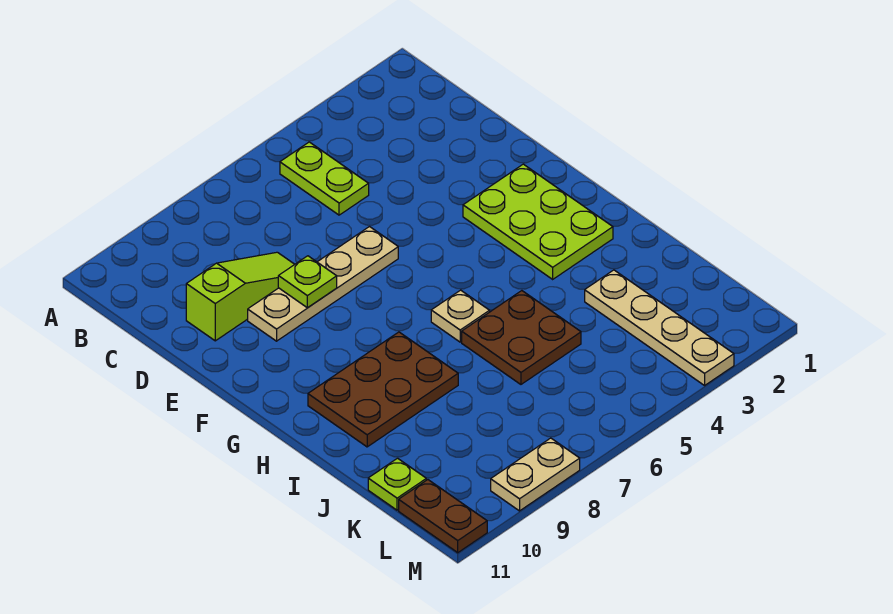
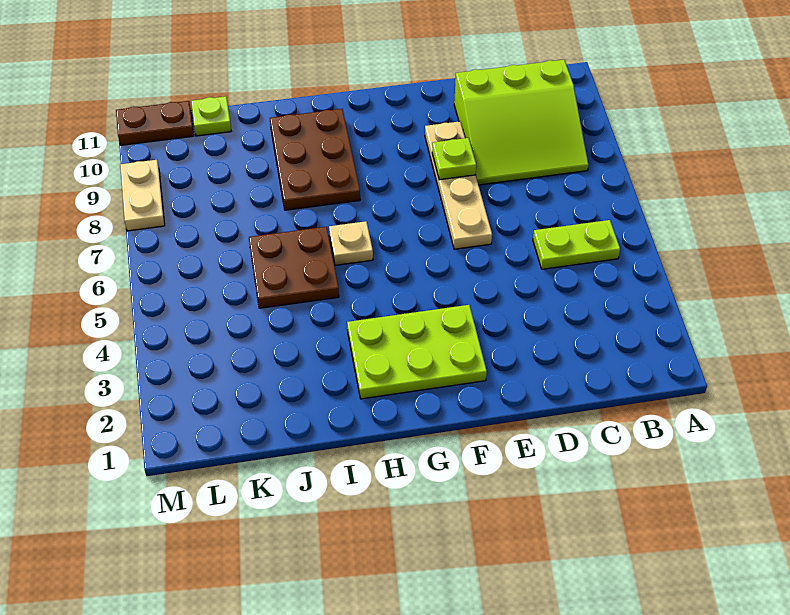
lime 1x3 slope [186,252,295,341] -> lime 3x3 slope [454,60,589,185]
tan 1x4 plate [585,270,734,385] -> none

